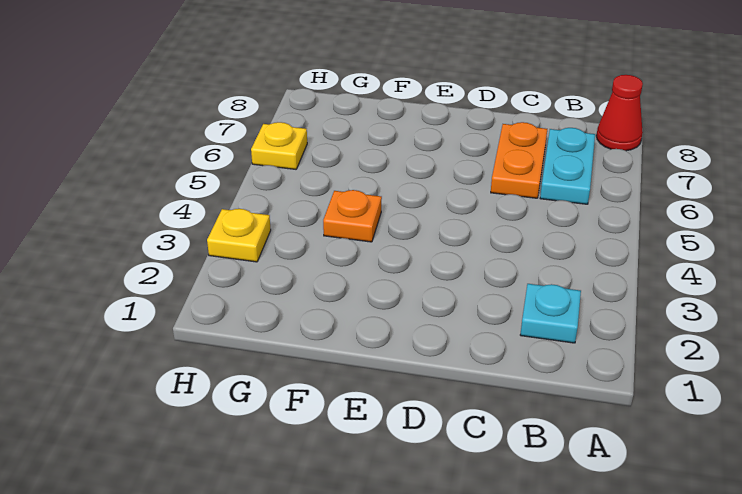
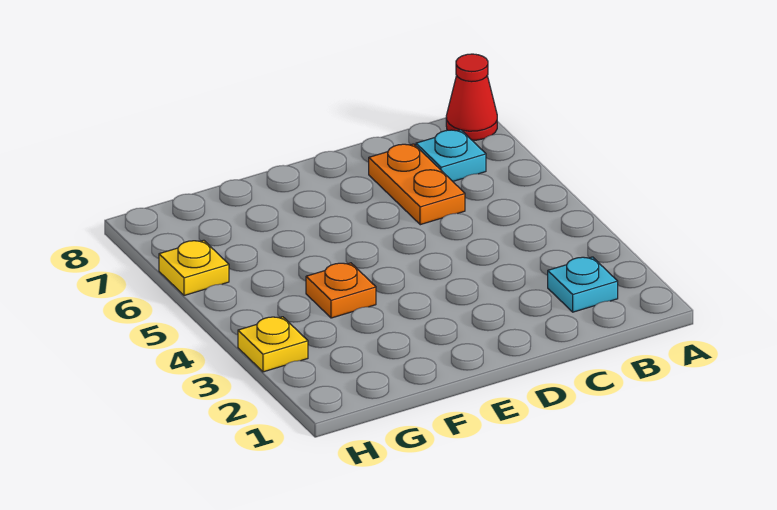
cyan 1x2 plate [540,128,595,204] -> cyan 1x1 plate [416,130,486,181]

